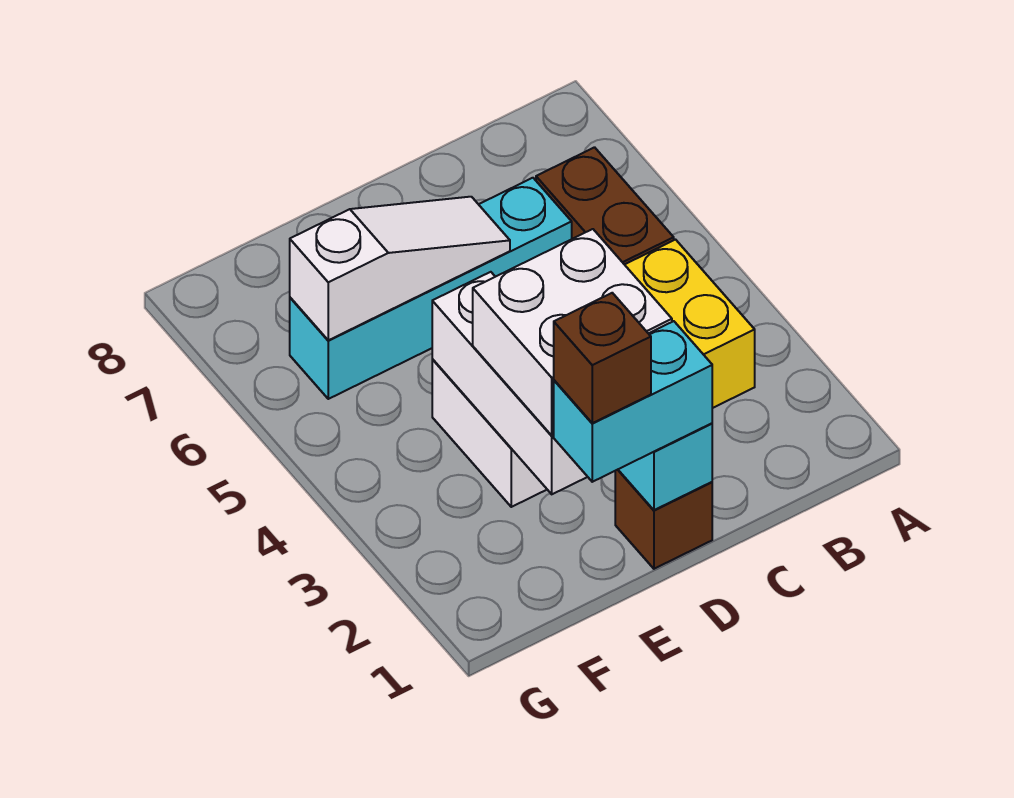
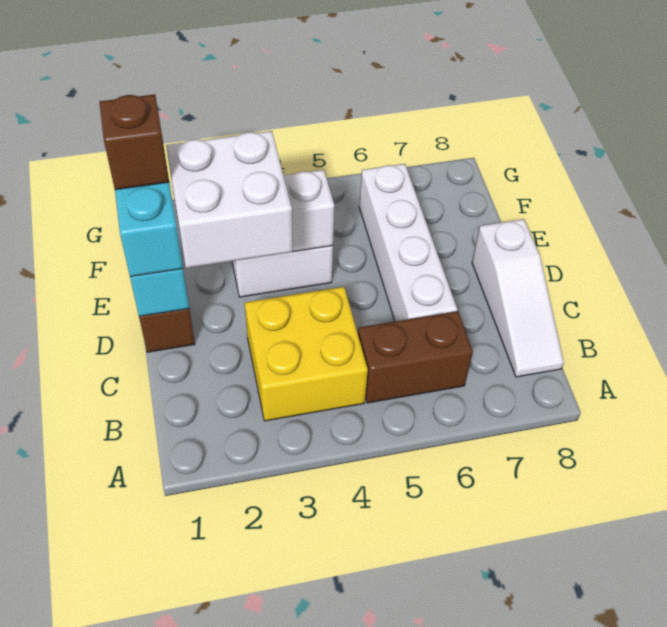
cyan 1x4 brick [290,178,572,399] -> white 1x4 brick [359,164,457,321]
white 1x3 slope [290,197,510,340] -> white 1x3 slope moved to [472,219,564,377]

